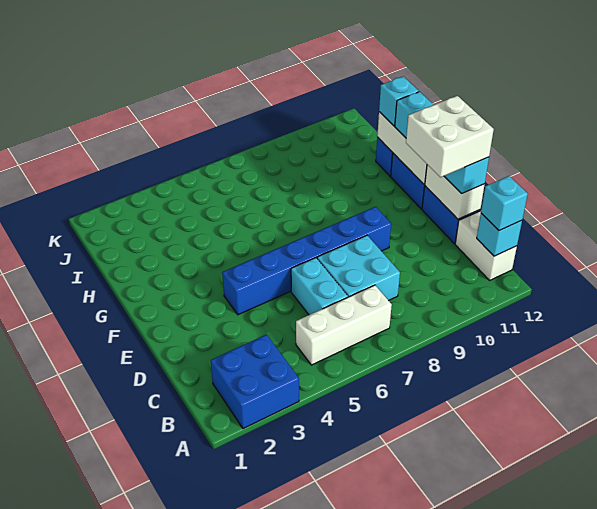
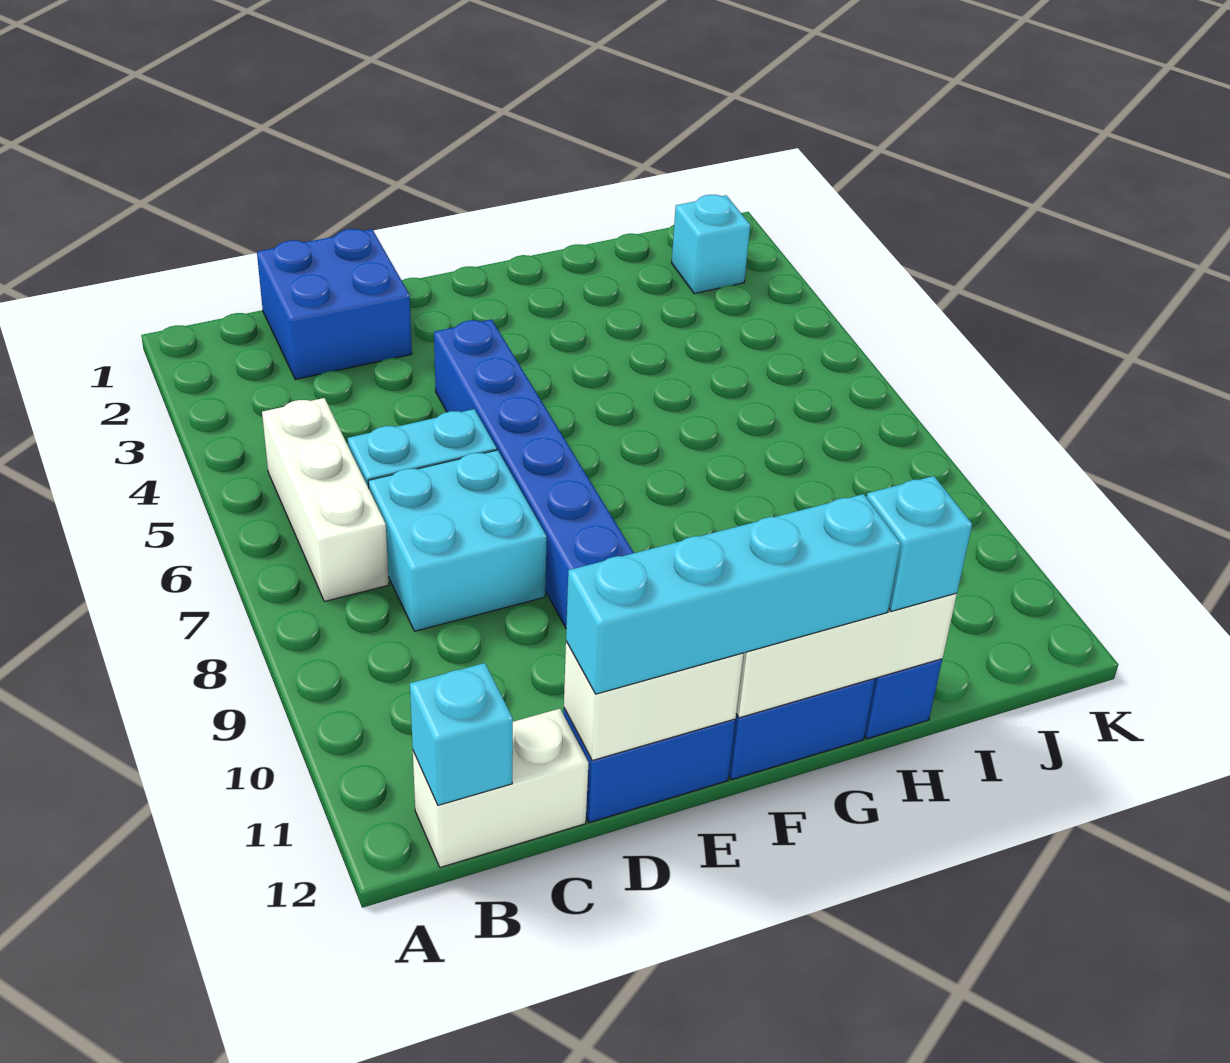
blue 2x2 brick [211,335,299,429] -> blue 2x2 brick moved to [257,229,412,380]
cyan 1x1 brick [481,176,528,231] -> cyan 1x1 brick moved to [672,195,750,294]
white 2x2 brick [406,96,494,177] -> none

